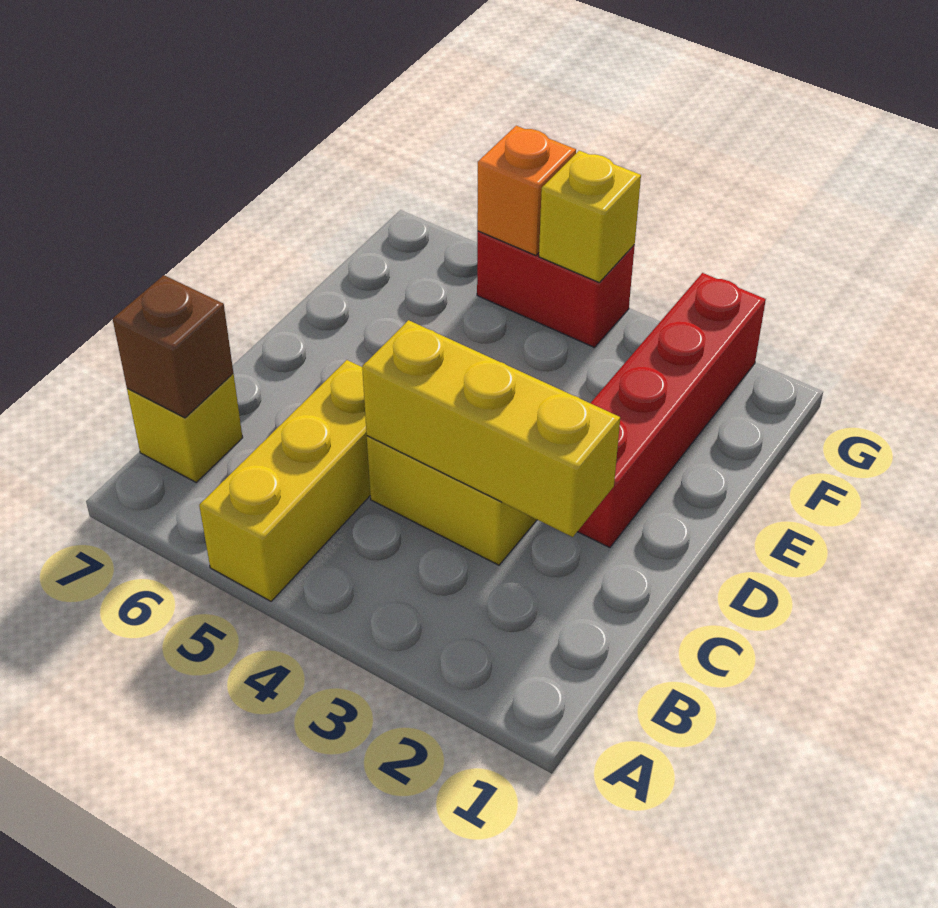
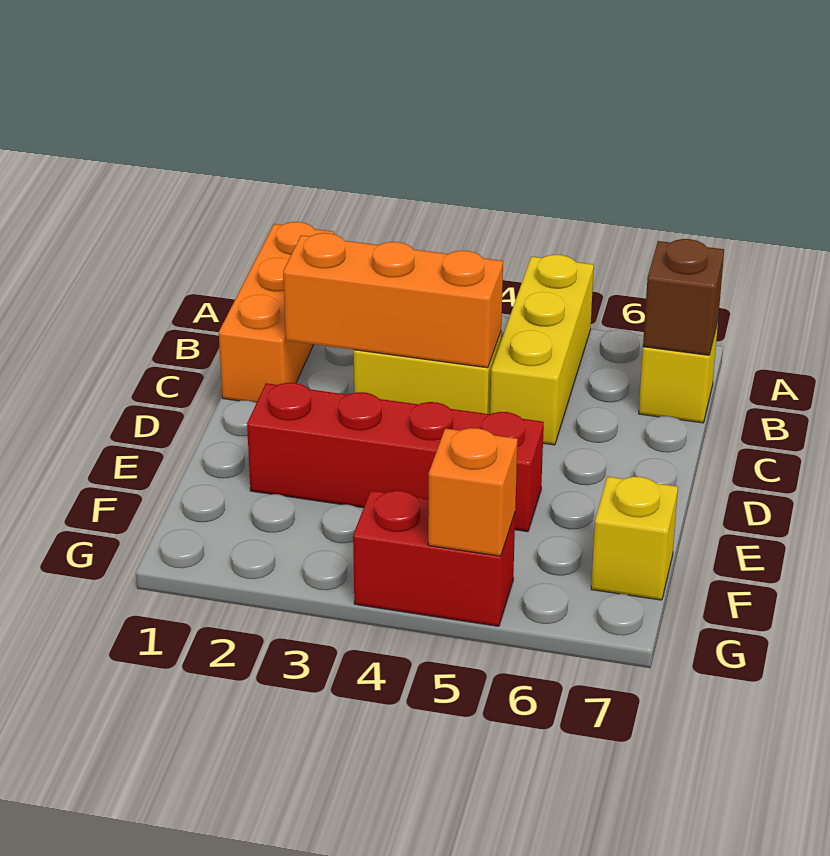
none -> orange 1x3 brick [219,222,334,403]
yellow 1x3 brick [362,320,620,537] -> orange 1x3 brick [283,233,503,368]
red 1x4 brick [577,273,766,548] -> red 1x4 brick turned to [247,383,544,532]
yellow 1x1 brick [539,151,641,282] -> yellow 1x1 brick moved to [591,476,678,600]

